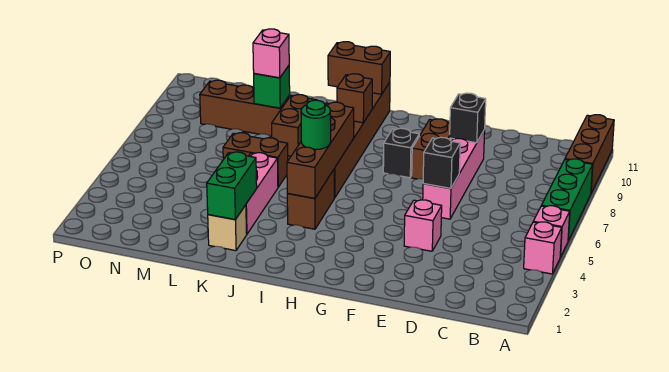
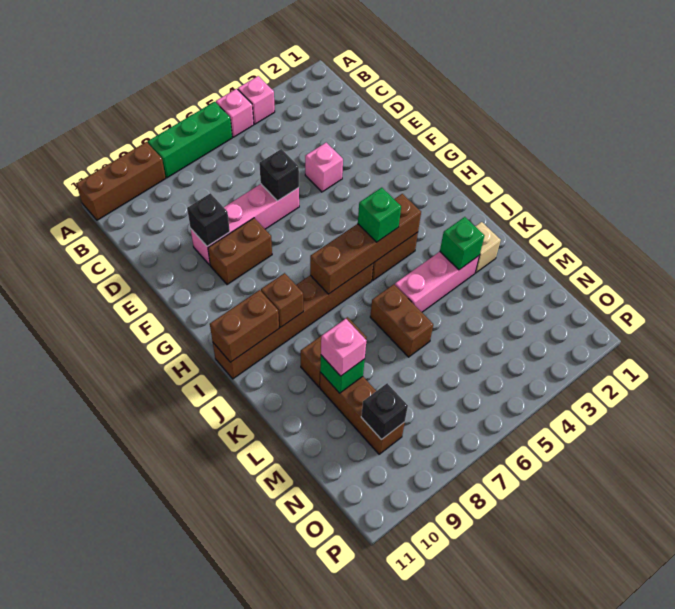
black 1x1 brick [383,128,419,178] -> black 1x1 brick moved to [361,383,408,440]
green 1x1 round brick [301,100,331,150] -> green 1x1 brick [358,188,401,242]
brown 1x2 brick [328,42,390,94] -> brown 1x2 brick turned to [210,290,279,362]
green 1x2 brick [207,152,257,219] -> green 1x1 brick [440,217,484,270]

